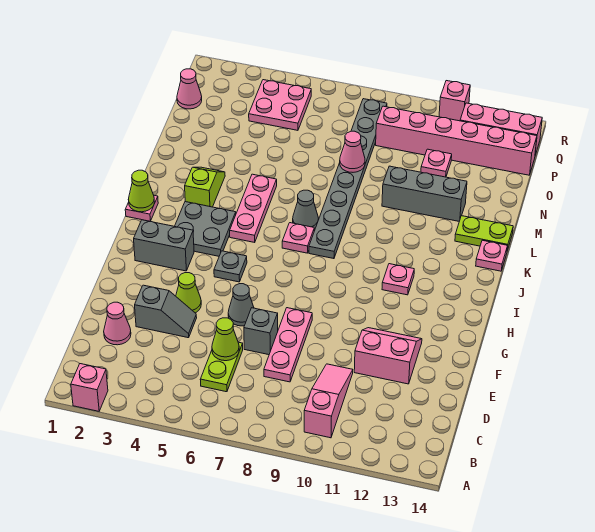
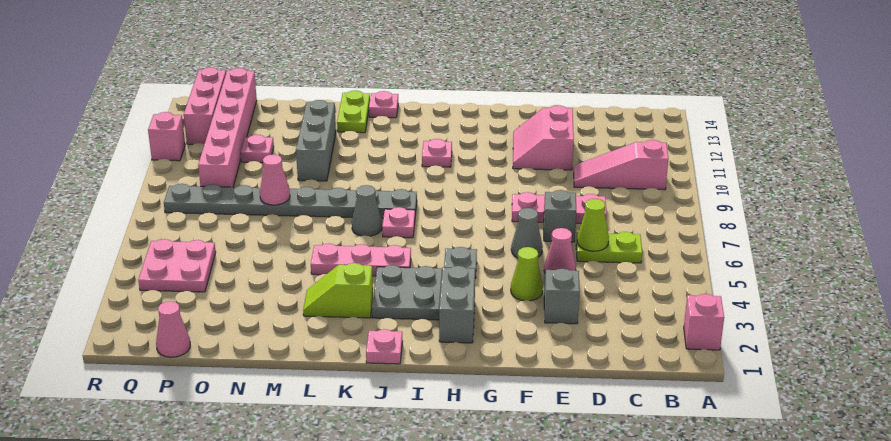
pink 1x1 cone [104,302,131,345] -> pink 1x1 cone moved to [544,228,576,272]
lime 1x1 cone [128,170,154,212] -> none

